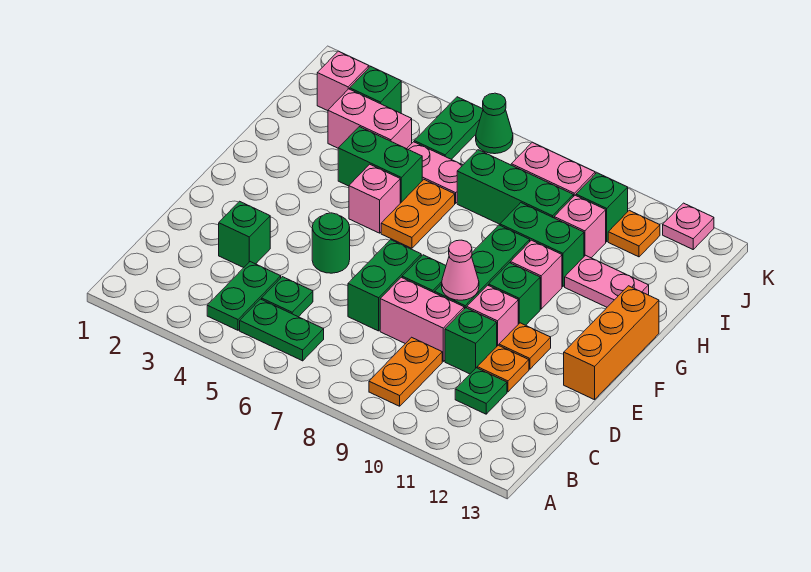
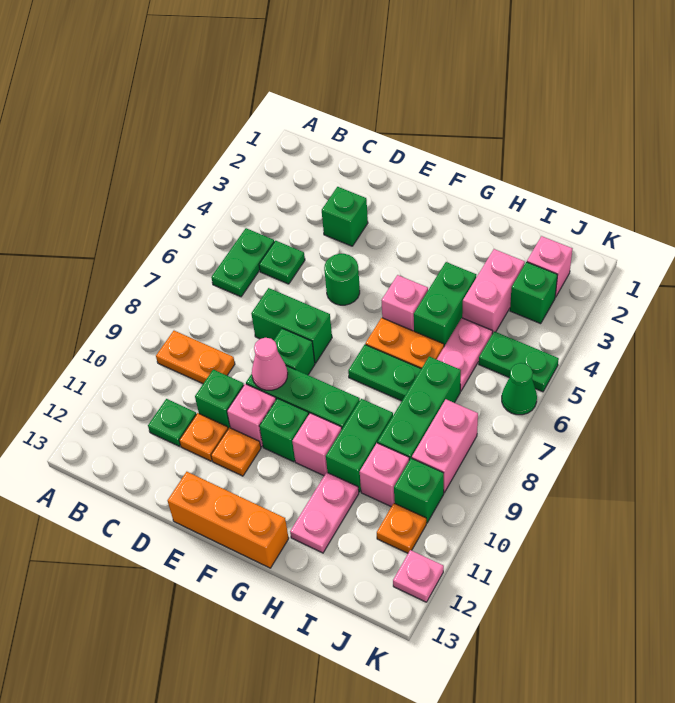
green 1x2 plate [207,262,281,330] -> green 1x2 plate moved to [348,345,421,401]
pink 1x2 brick [380,277,464,361] -> none

